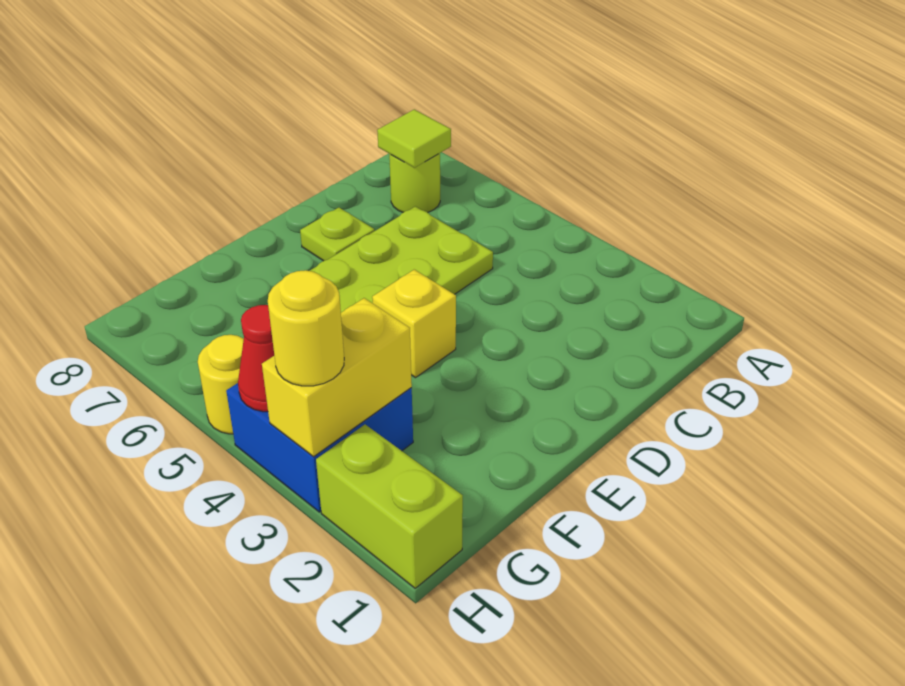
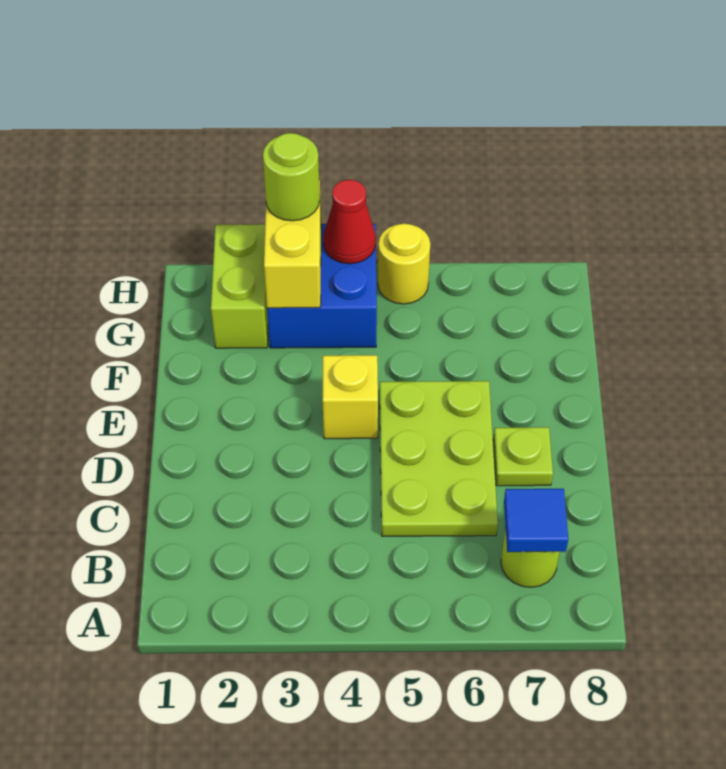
lime 1x1 tile [377,109,451,168] -> blue 1x1 tile [504,489,568,552]
lime 1x2 brick [316,425,463,588] -> lime 1x2 brick turned to [211,224,268,348]
yellow 1x1 round brick [268,270,344,386] -> lime 1x1 round brick [263,133,320,221]

